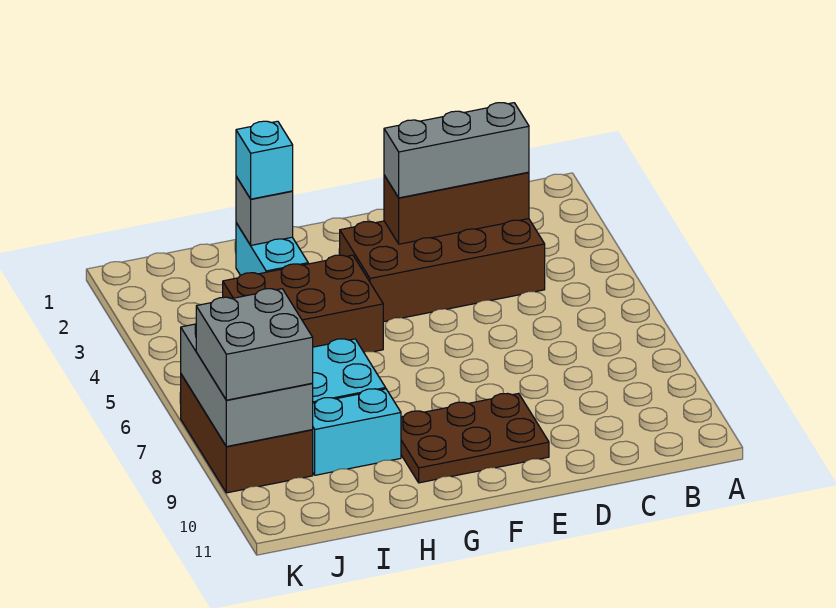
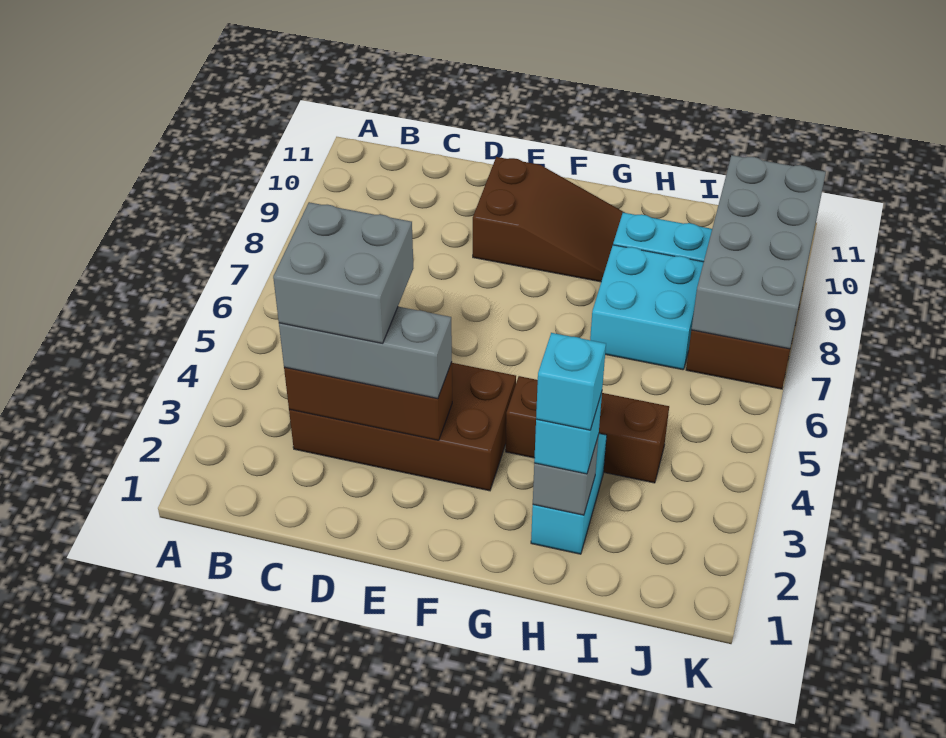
brown 2x3 plate [401,393,549,483] -> brown 2x3 slope [473,157,625,282]
brown 2x3 brick [223,255,383,352] -> brown 1x3 brick [506,376,669,483]
none -> cyan 1x1 brick [536,333,606,430]
grey 2x3 brick [181,324,313,447] -> grey 2x4 brick [692,155,826,349]
grey 2x2 brick [196,289,313,400] -> grey 2x2 brick moved to [273,202,413,343]

